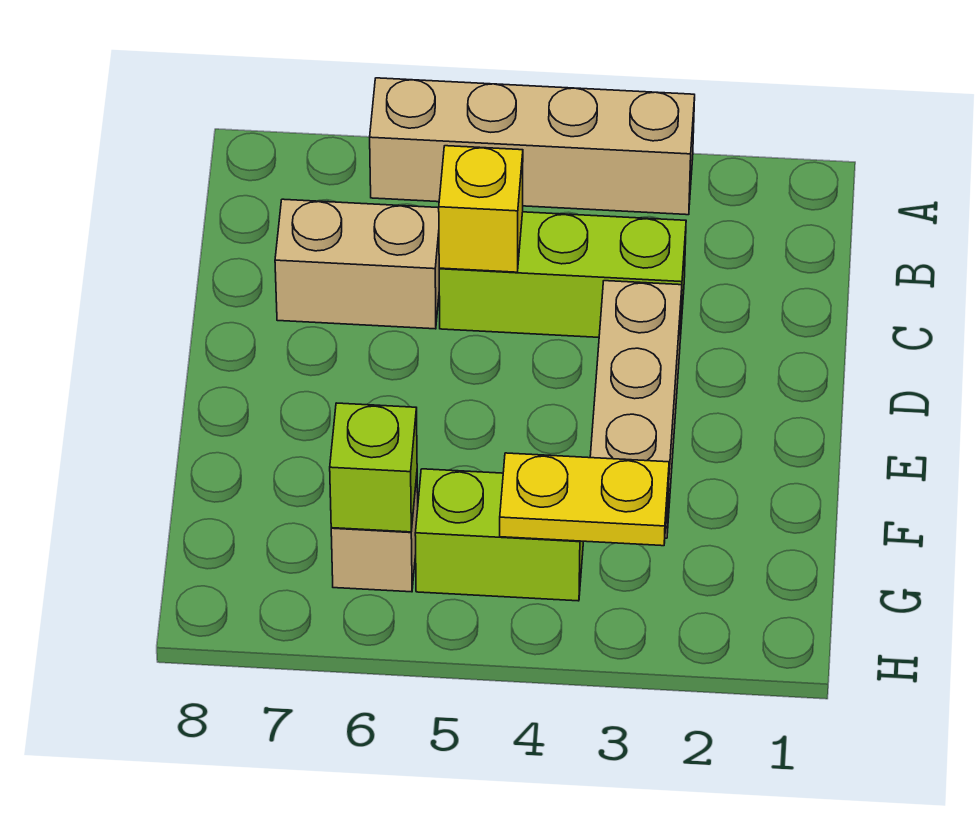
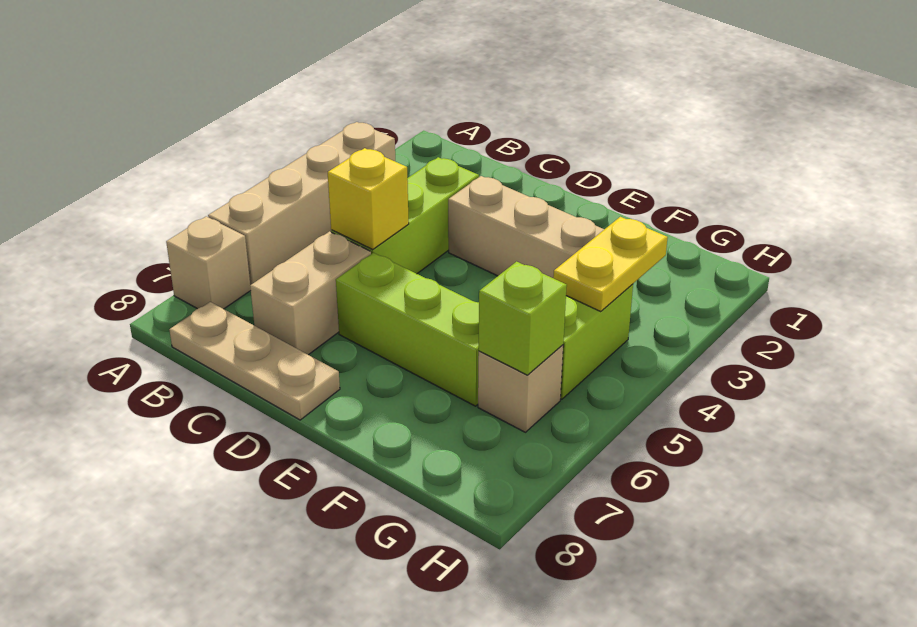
none -> tan 1x1 brick [166,216,251,309]
none -> tan 1x3 plate [169,302,340,420]
none -> lime 1x3 brick [336,253,479,406]

